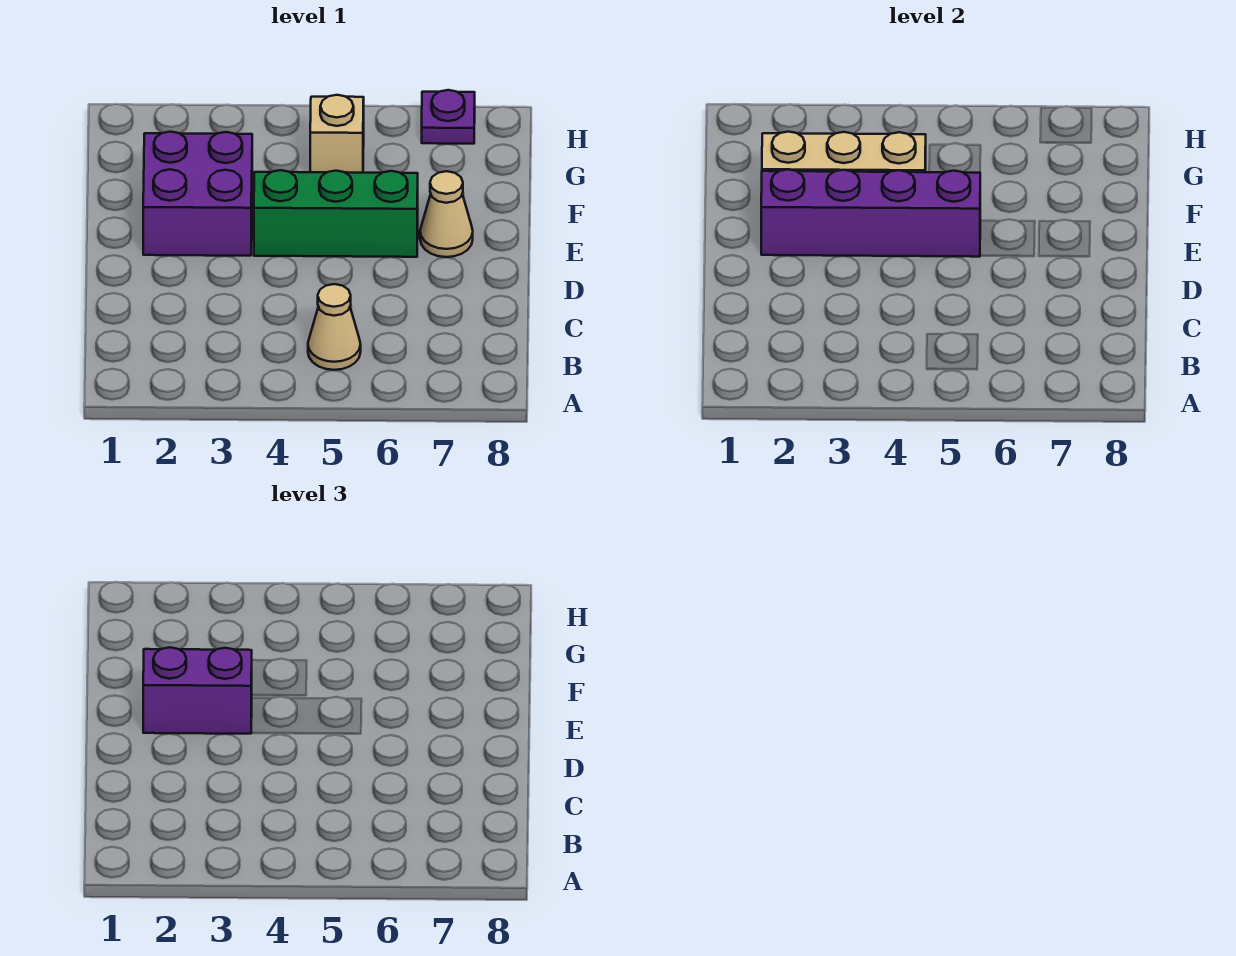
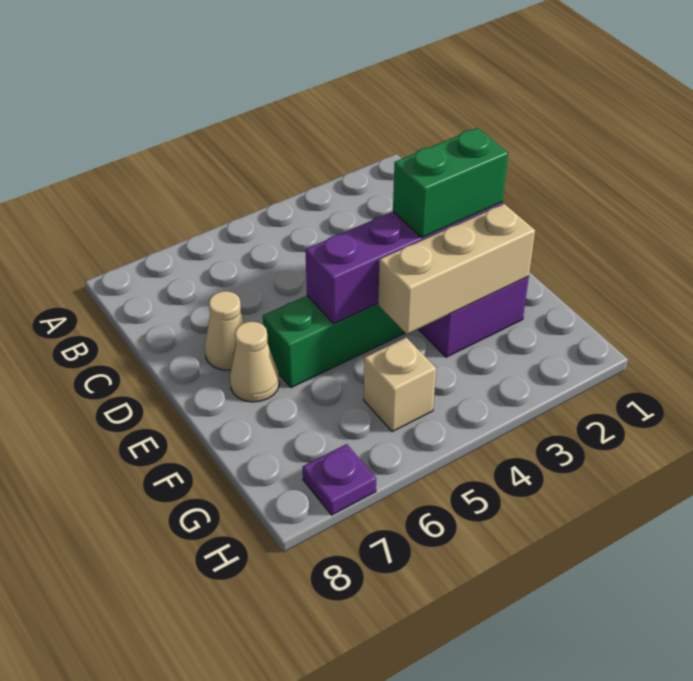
tan 1x1 cone [308,284,361,370] -> tan 1x1 cone moved to [205,291,245,370]
purple 1x2 brick [143,647,252,734] -> green 1x2 brick [393,128,508,238]

